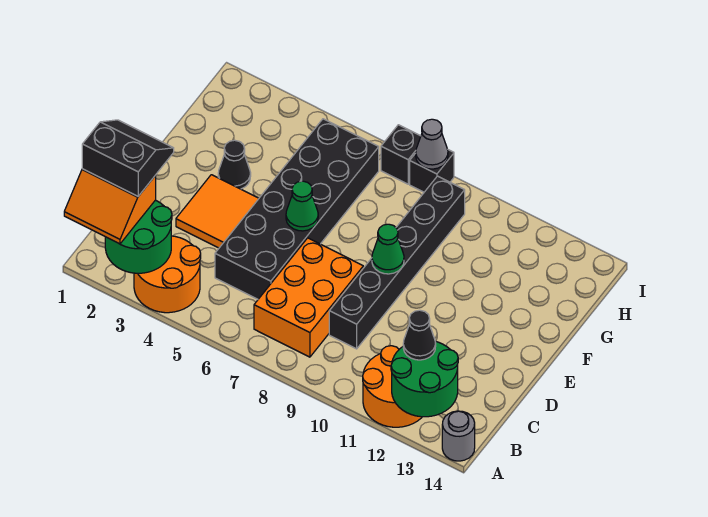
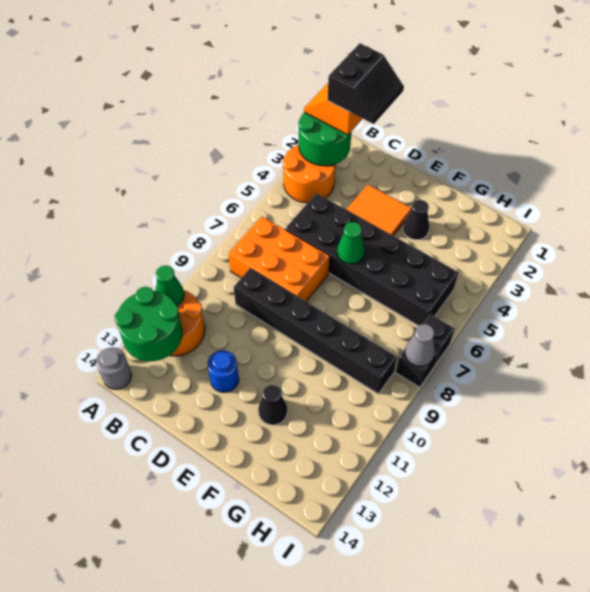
black 1x1 cone [403,310,436,360] -> black 1x1 cone moved to [258,385,288,425]
none -> blue 1x1 round brick [207,350,239,392]
green 1x1 cone [372,224,404,274] -> green 1x1 cone moved to [156,265,184,306]

